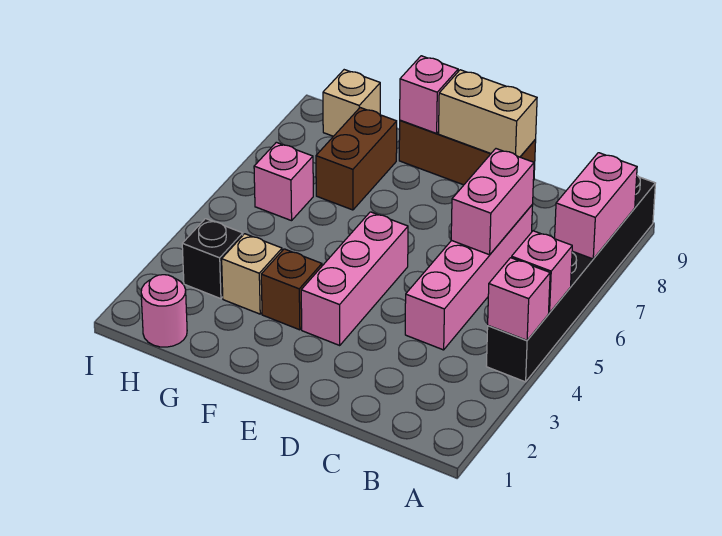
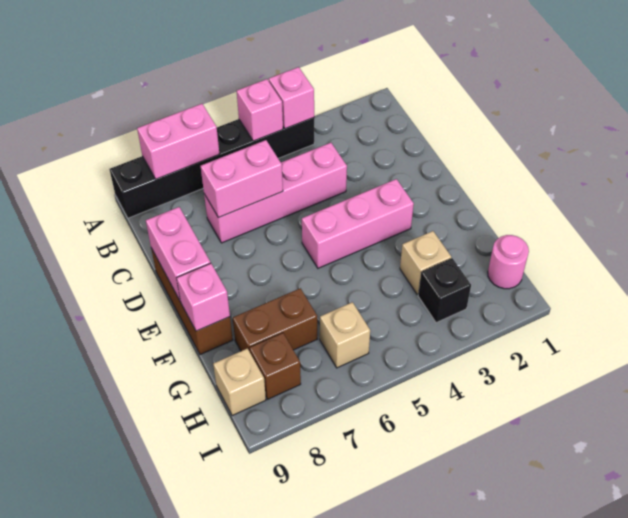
tan 1x2 brick [439,70,537,157] -> pink 1x2 brick [146,207,210,302]
brown 1x1 brick [261,249,322,330] -> brown 1x1 brick moved to [249,333,301,399]
pink 1x1 brick [254,142,313,221] -> tan 1x1 brick [320,302,370,368]

